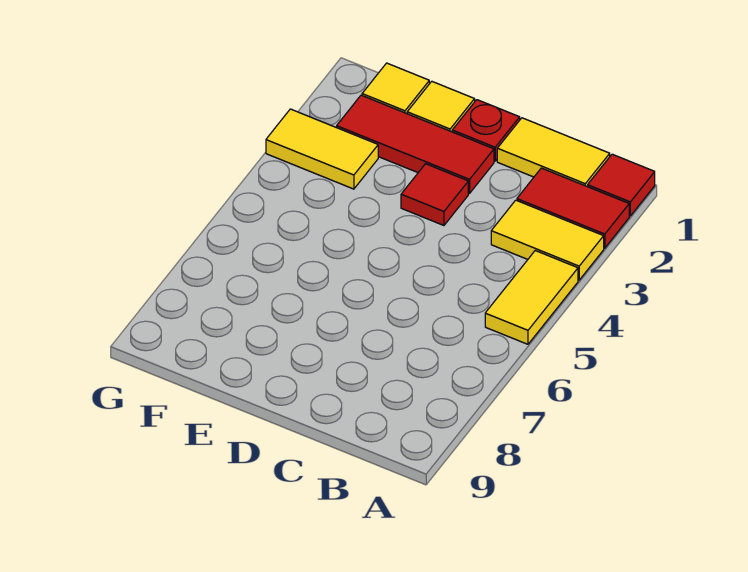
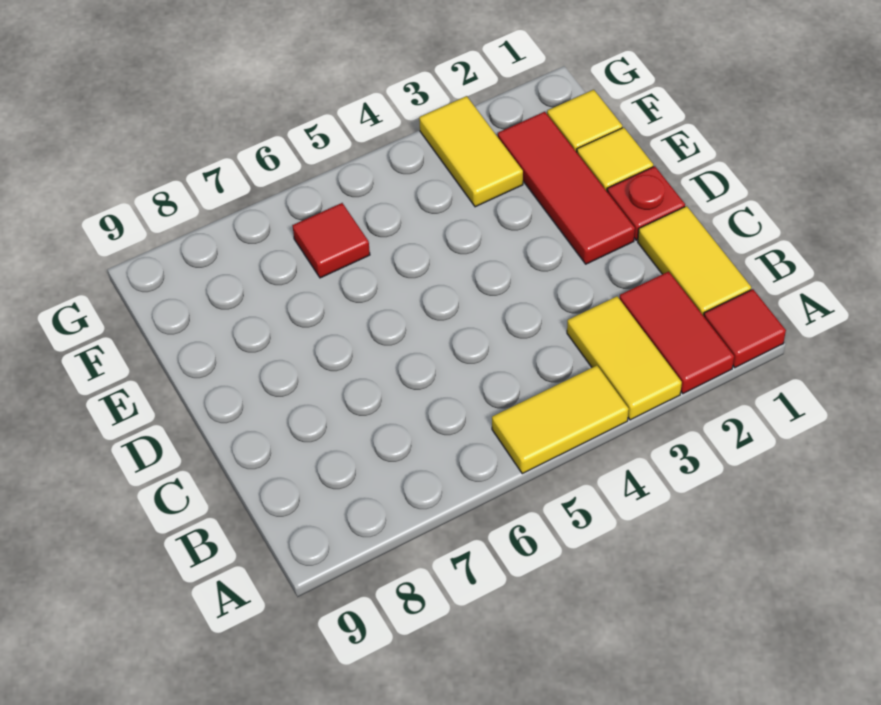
red 1x1 tile [401,164,468,225] -> red 1x1 tile moved to [292,203,370,278]

